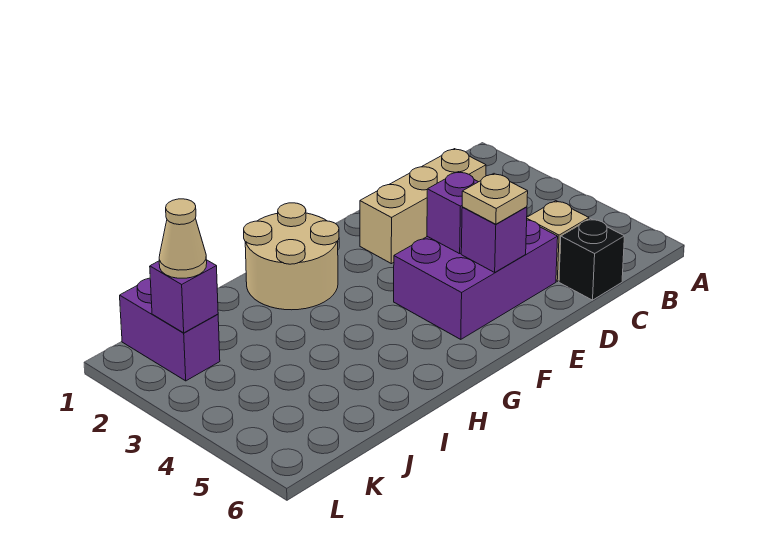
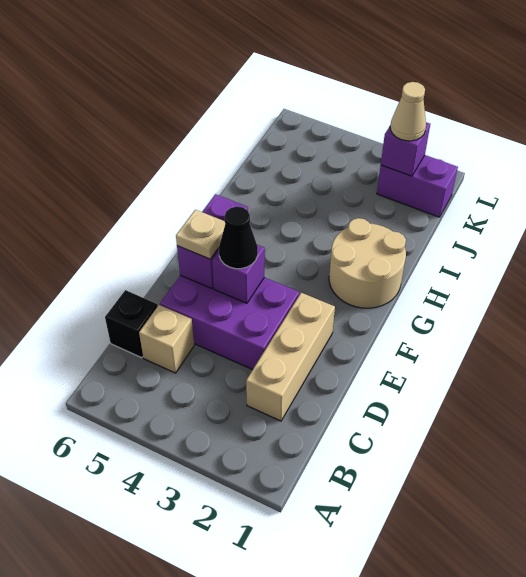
purple 2x3 brick [394,220,558,339] -> purple 2x3 brick turned to [160,275,299,370]
none -> black 1x1 cone [219,206,258,269]
purple 1x1 brick [461,207,527,272] -> purple 1x2 brick [177,194,248,289]

